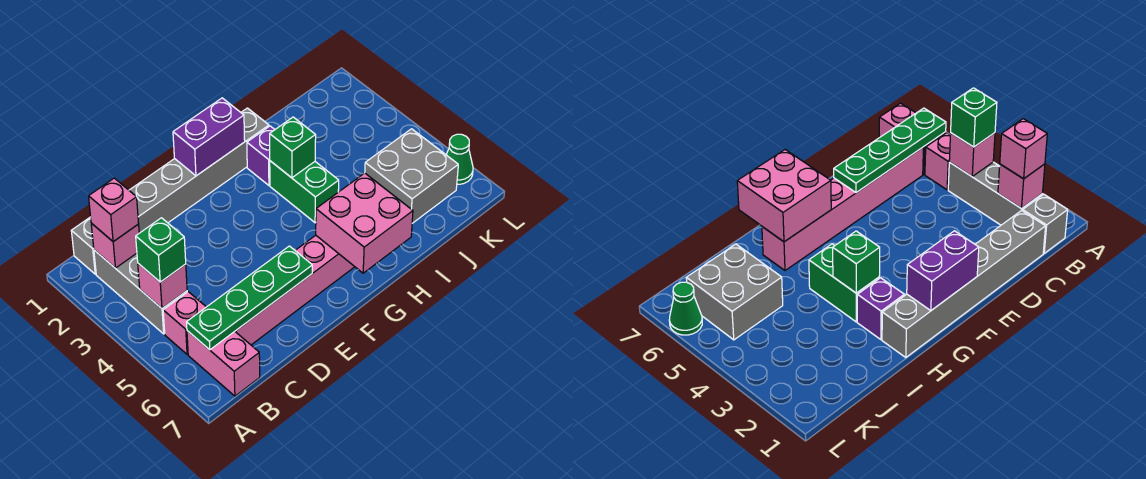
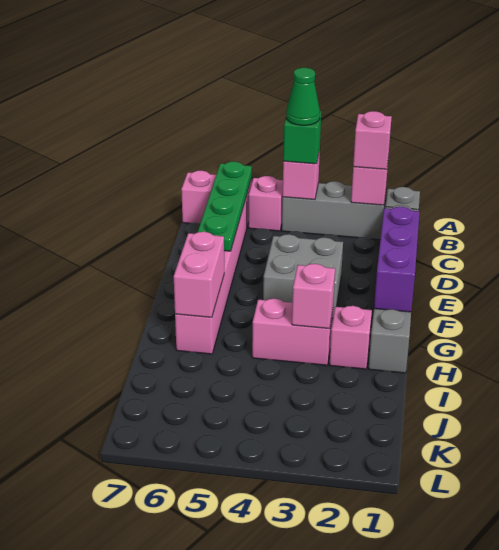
purple 1x2 brick [173,98,245,176] -> purple 1x3 brick [374,207,419,312]
pink 2x2 brick [316,173,413,273] -> pink 1x2 brick [174,232,224,317]
purple 1x1 brick [247,126,275,185] -> pink 1x1 brick [330,306,372,369]
green 1x2 brick [270,161,339,223] -> pink 1x2 brick [252,299,333,365]
green 1x1 brick [270,117,316,178] -> pink 1x1 brick [292,264,335,329]
grey 2x2 brick [365,129,458,223] -> grey 2x2 brick moved to [263,234,343,318]
green 1x1 cone [446,134,473,184] -> green 1x1 cone moved to [286,68,320,125]

